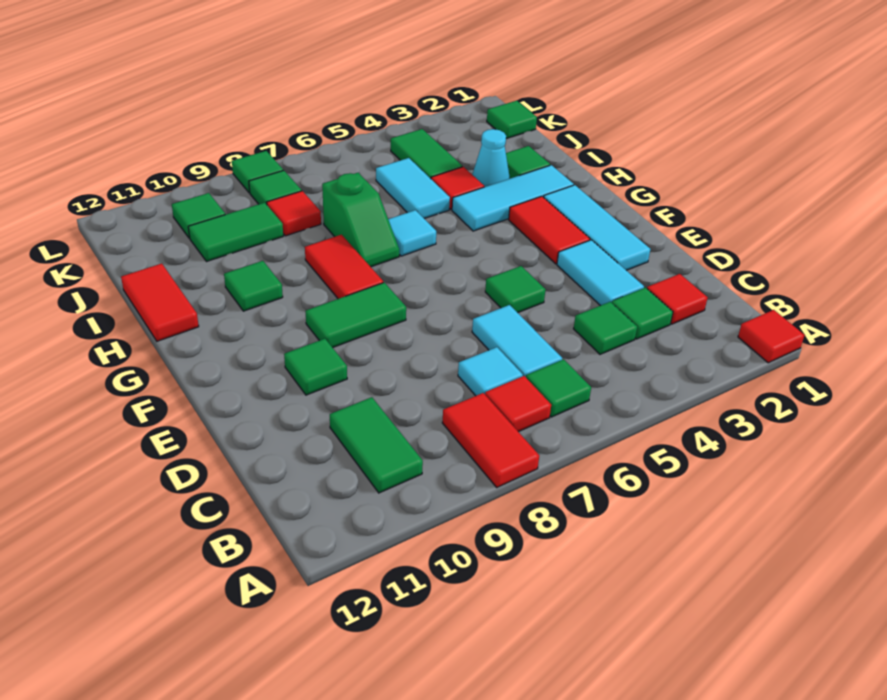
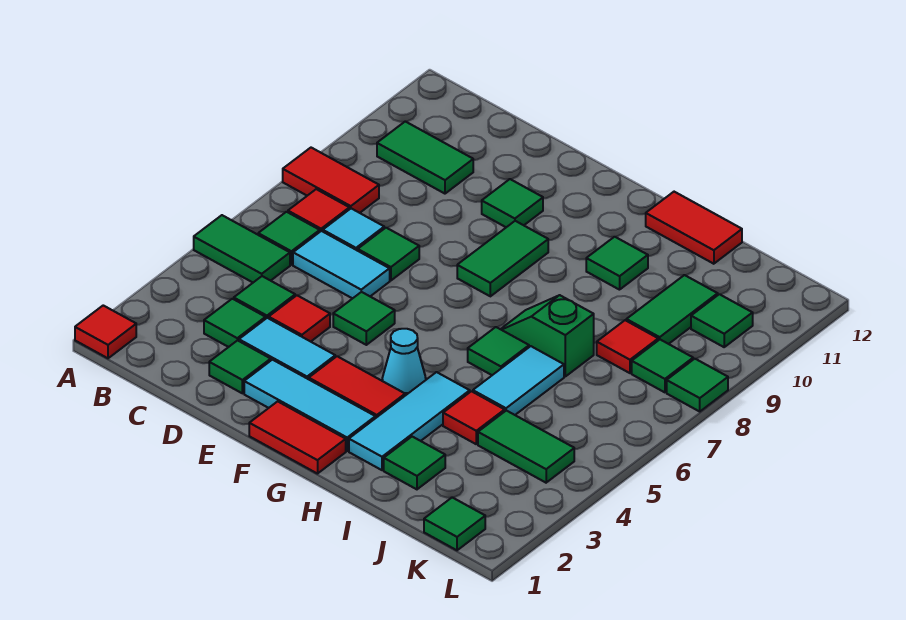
none -> green 1x2 tile [194,215,290,282]
red 1x1 tile [647,274,708,324] -> red 1x1 tile moved to [269,295,330,342]
none -> green 1x1 tile [209,340,271,393]
none -> green 1x1 tile [358,228,419,281]
red 1x2 tile [305,235,383,299] -> red 1x2 tile moved to [249,401,346,474]
cyan 1x1 tile [388,210,436,256] -> green 1x1 tile [468,327,529,375]
cyan 1x1 cone [472,129,510,187] -> cyan 1x1 cone moved to [382,329,426,396]
cyan 1x2 tile [376,158,450,219] -> cyan 1x2 tile turned to [473,346,564,415]

